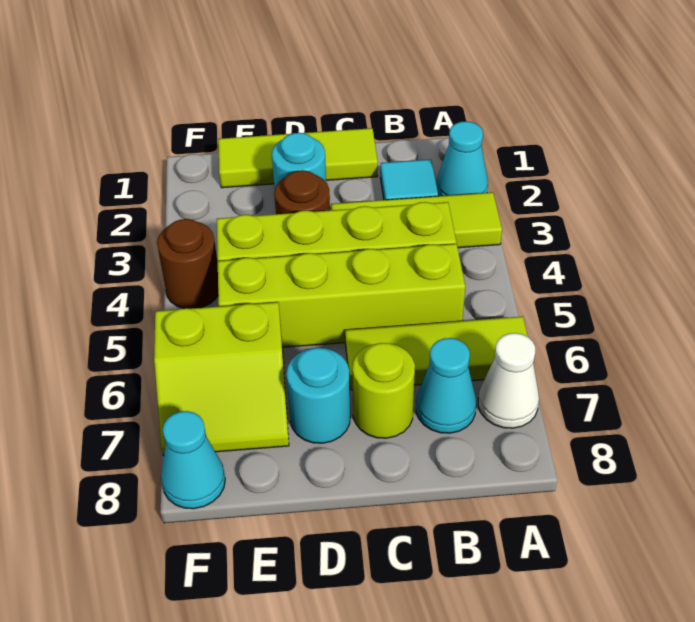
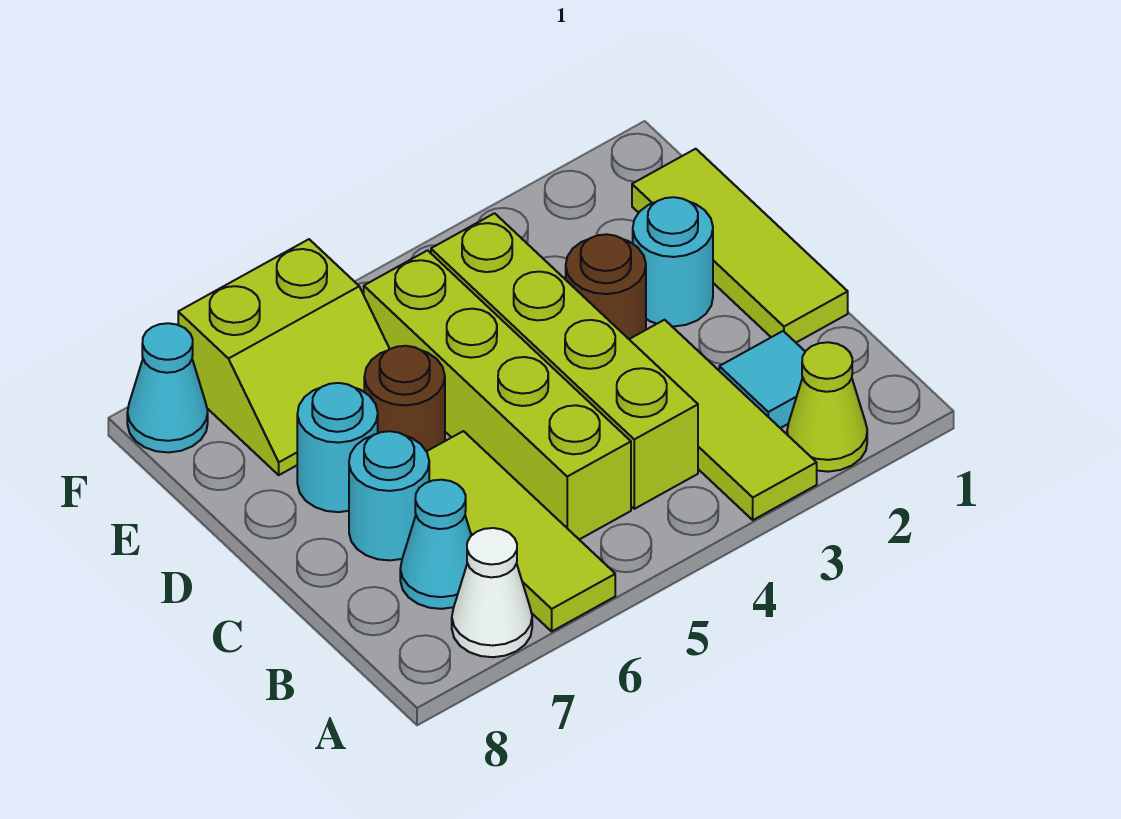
cyan 1x1 cone [437,121,488,196] -> lime 1x1 cone [787,342,867,472]
lime 1x1 round brick [352,343,415,438] -> cyan 1x1 round brick [349,431,429,560]
lime 2x2 slope [154,302,289,456] -> lime 2x2 slope turned to [178,239,389,475]
brown 1x1 round brick [157,219,218,309] -> brown 1x1 round brick moved to [364,346,445,451]

